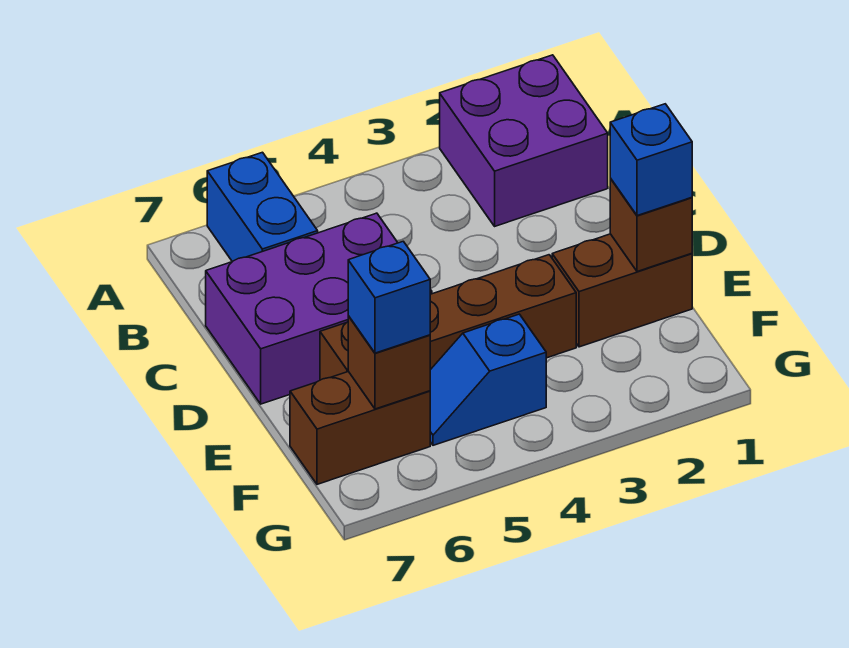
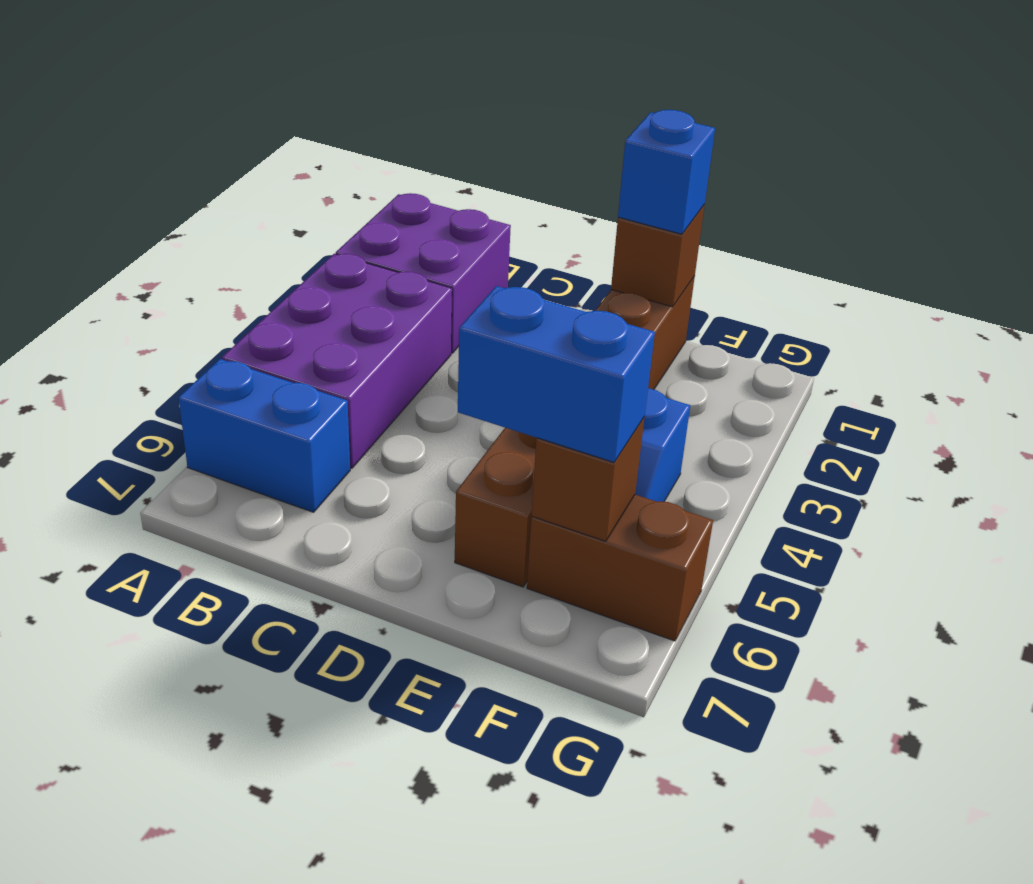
purple 2x3 brick [206,213,432,404] -> purple 2x3 brick moved to [222,254,452,468]
brown 1x2 brick [290,372,430,484] -> brown 1x2 brick turned to [527,495,713,641]
blue 1x1 brick [348,241,430,353] -> blue 1x2 brick [458,286,655,462]

